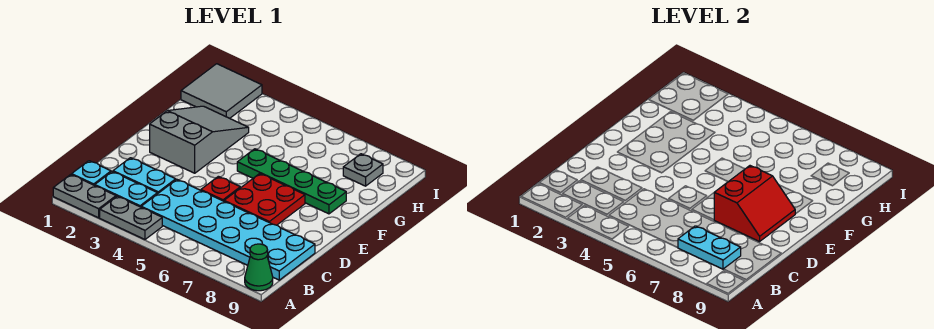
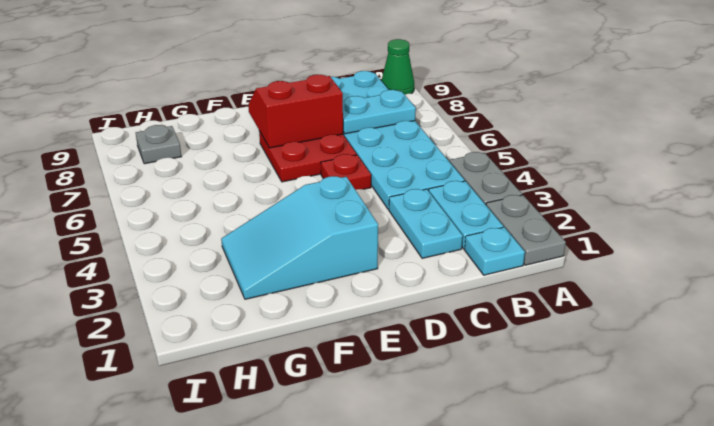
cyan 1x2 plate [678,226,741,269] -> cyan 1x2 plate turned to [343,90,416,134]
grey 2x3 slope [150,106,249,173] -> cyan 2x3 slope [221,176,378,299]
green 1x4 plate [237,149,346,214] -> none
grey 2x2 tile [181,64,262,118] -> none

